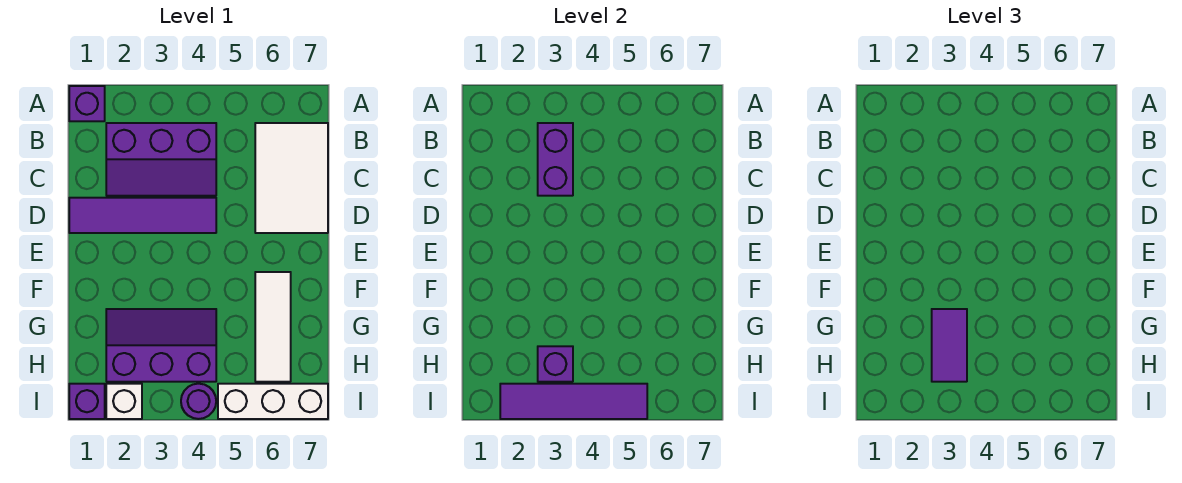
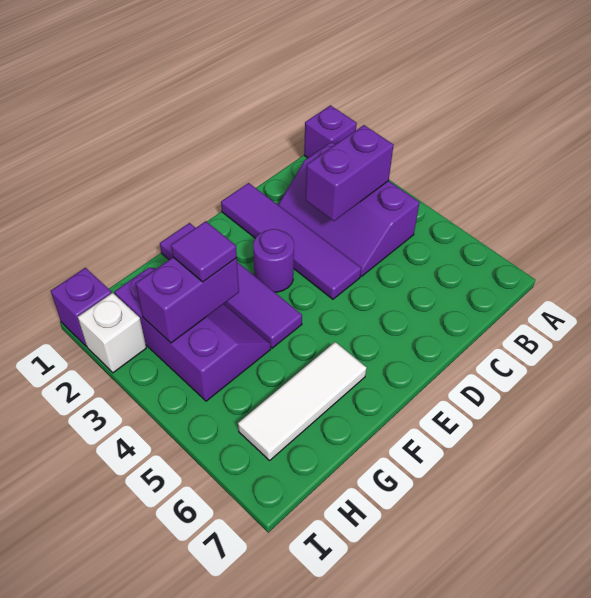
white 2x3 tile [255,123,328,233] -> none
purple 1x2 tile [932,309,967,382] -> purple 1x1 tile [171,221,237,282]
purple 1x1 brick [538,346,573,382] -> purple 1x2 brick [136,257,239,343]
purple 1x4 tile [500,384,647,419] -> purple 1x4 tile moved to [160,223,302,348]
purple 1x1 round brick [181,384,216,419] -> purple 1x1 round brick moved to [253,229,294,292]
white 1x3 brick [218,384,328,419] -> none

